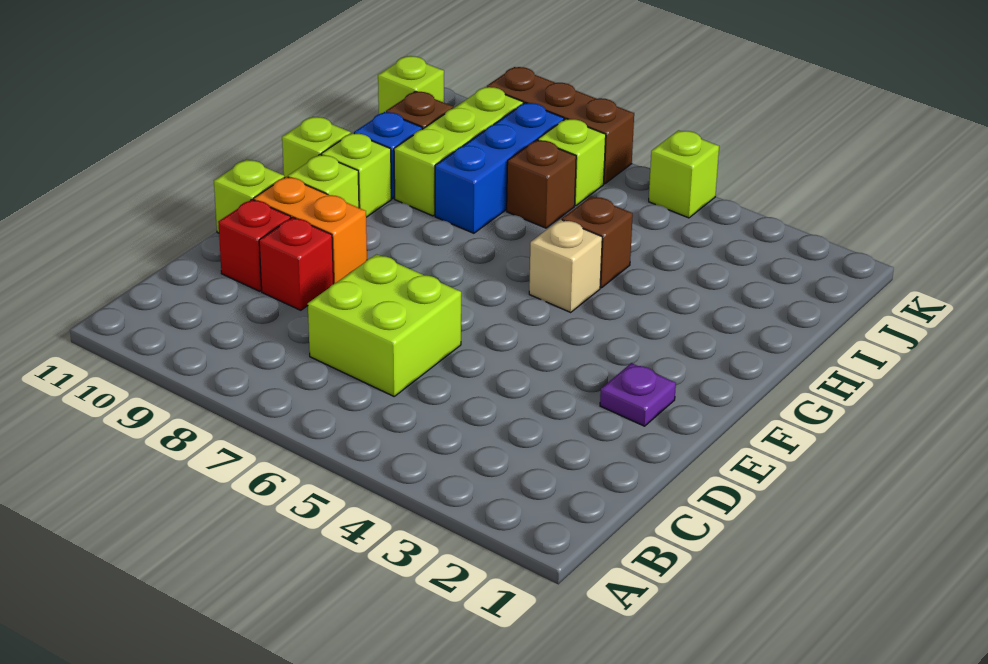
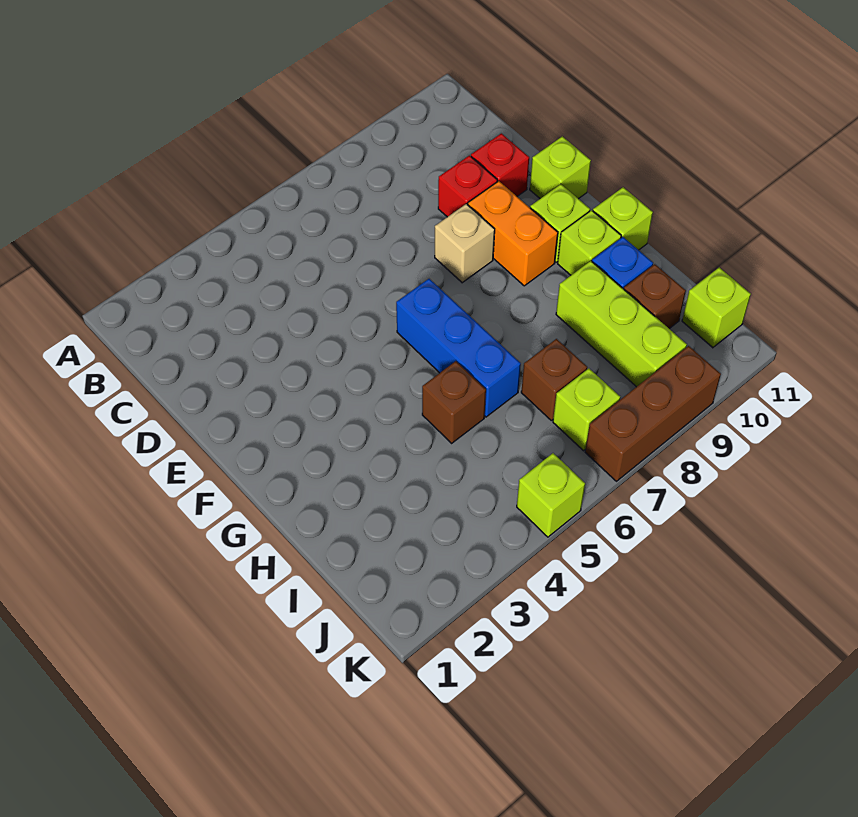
lime 2x2 brick [308,254,461,396] -> none
purple 1x1 plate [600,363,676,426] -> none
orange 1x2 brick [254,177,367,284] -> orange 1x2 brick turned to [468,181,558,286]
tan 1x1 brick [529,219,602,312] -> tan 1x1 brick moved to [435,204,495,283]
blue 1x3 brick [435,103,564,233] -> blue 1x3 brick moved to [396,279,521,417]

